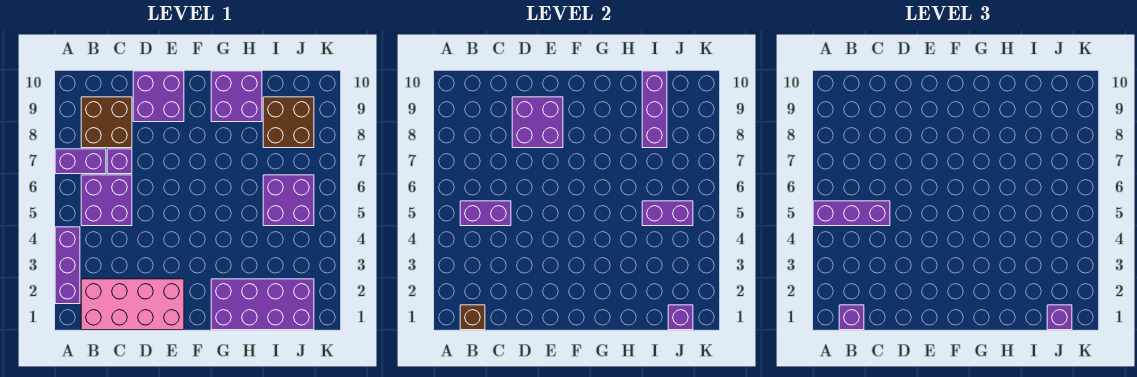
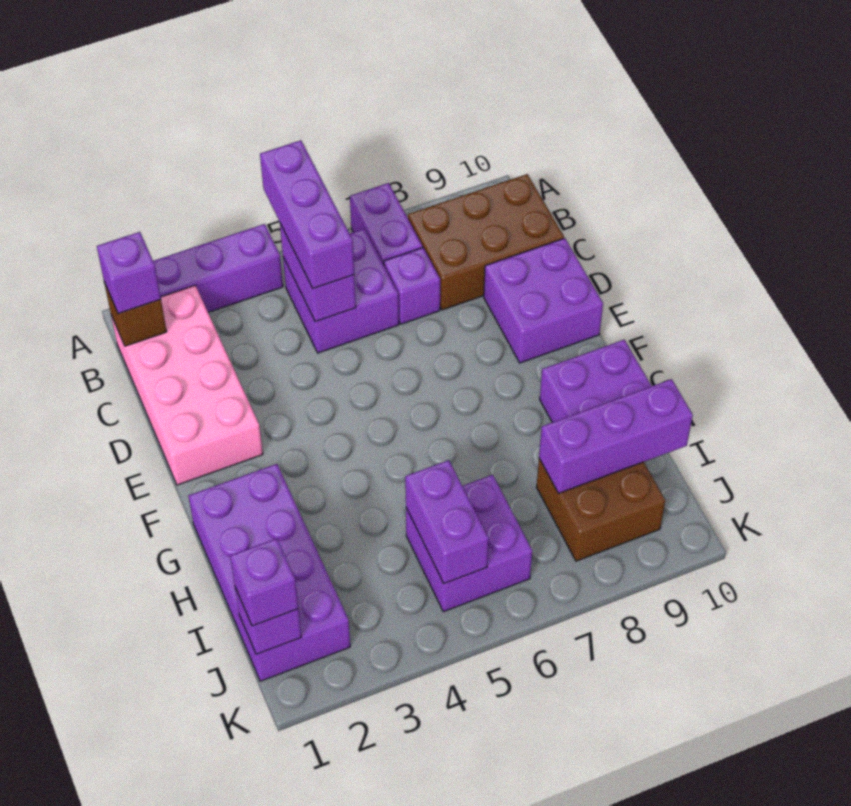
brown 2x2 brick [81,97,132,148] -> brown 2x3 brick [408,174,564,310]
purple 2x2 brick [512,97,563,148] -> none

